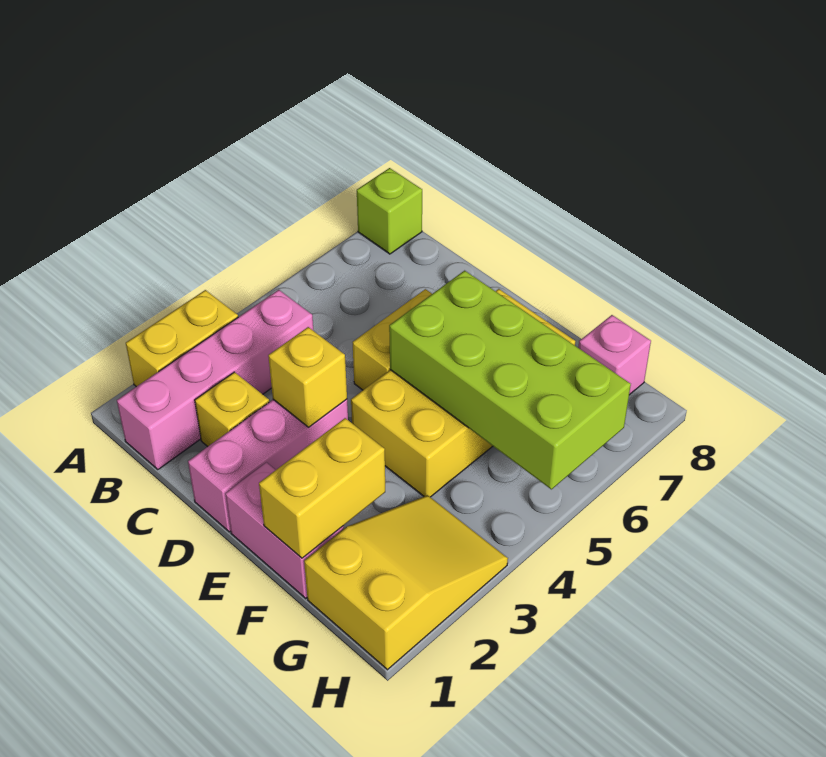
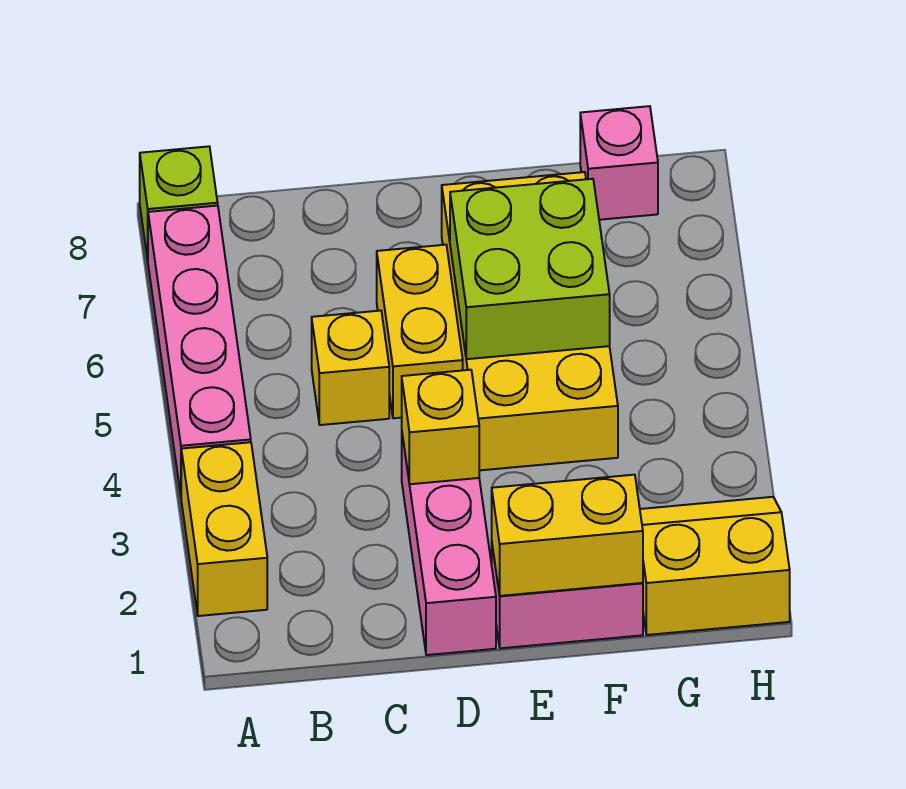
pink 1x4 brick [117,290,313,470] -> pink 1x4 brick moved to [148,206,251,495]
yellow 1x1 brick [195,372,269,447] -> yellow 1x1 brick moved to [312,311,389,425]
lime 2x4 brick [389,271,631,489] -> lime 2x2 brick [450,179,610,359]
yellow 1x2 brick [259,418,385,558] -> yellow 1x2 brick turned to [492,475,643,596]
yellow 2x3 slope [304,495,508,670] -> yellow 2x2 slope [640,497,790,635]

